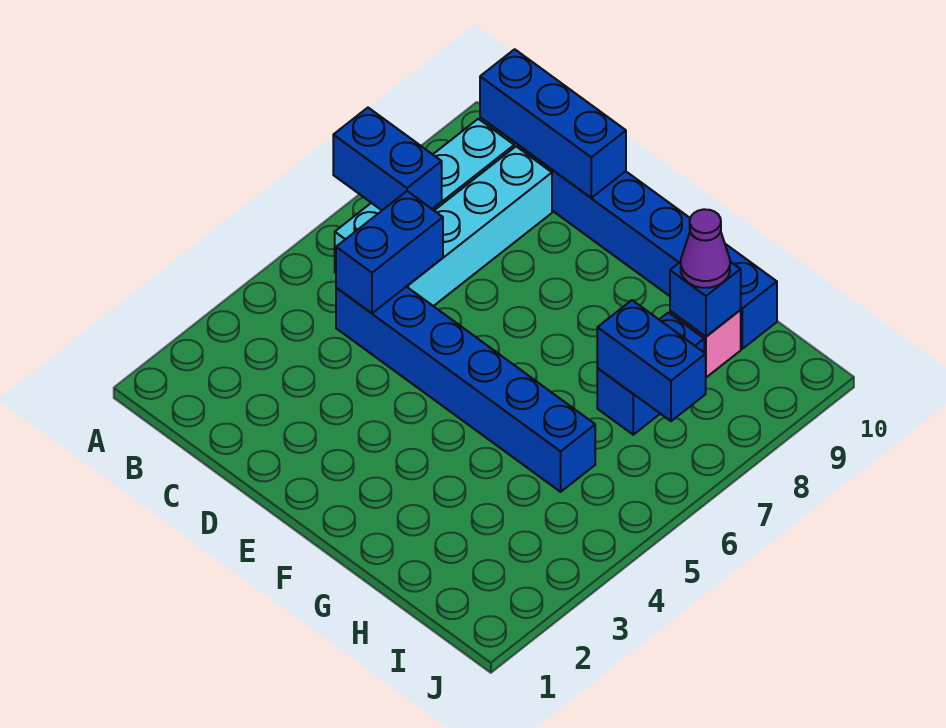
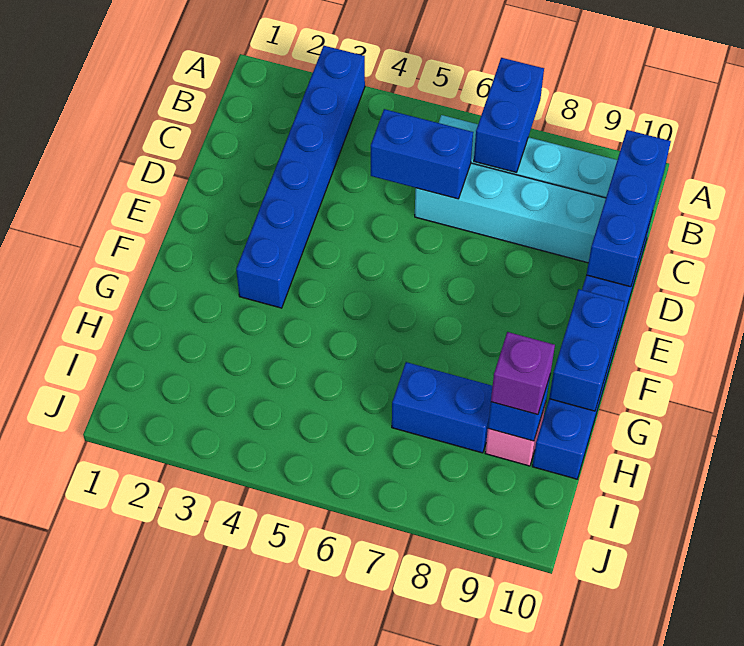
blue 1x6 brick [336,287,595,492] -> blue 1x6 brick moved to [236,46,365,308]
blue 1x2 brick [597,300,706,421] -> blue 1x2 brick moved to [549,289,624,411]
purple 1x1 cone [681,209,730,288] -> purple 1x1 brick [491,332,555,415]

